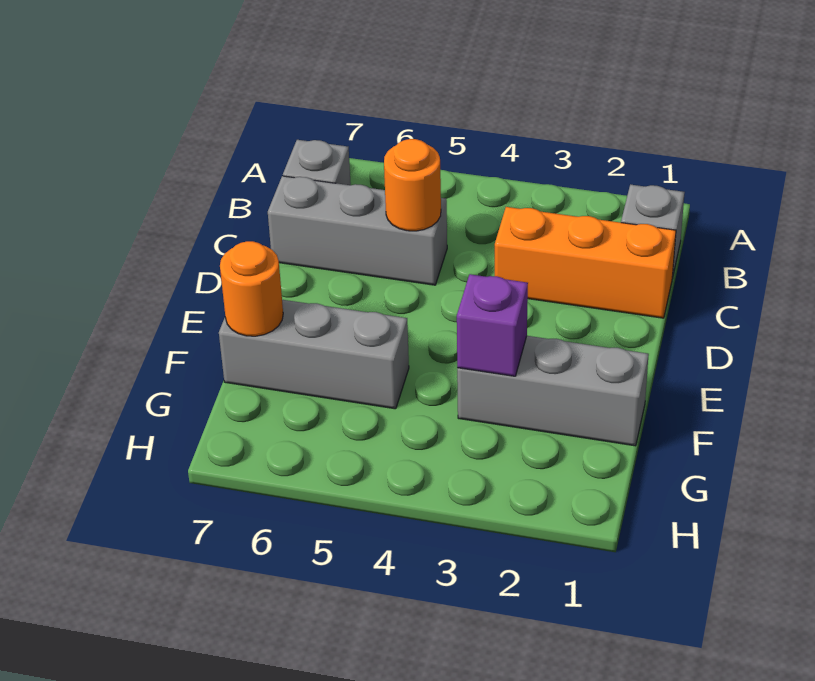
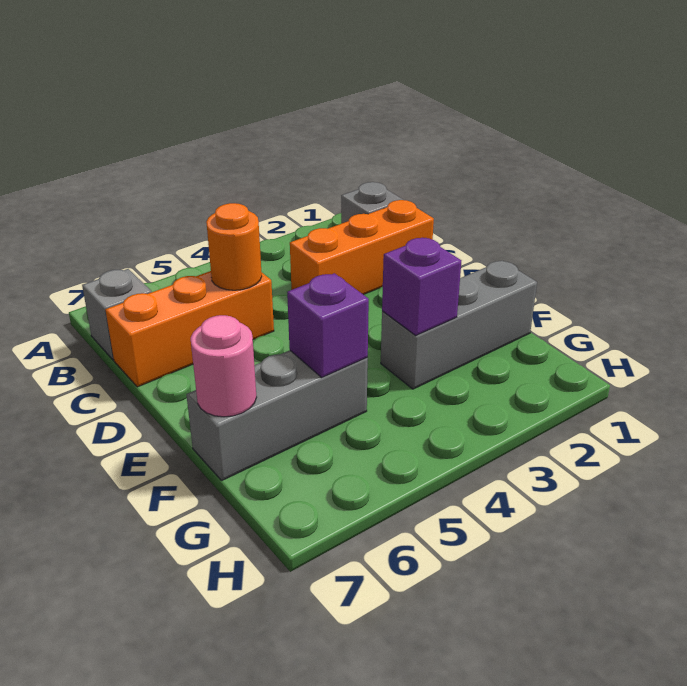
grey 1x3 brick [268,176,447,285] -> orange 1x3 brick [105,271,274,387]
none -> purple 1x1 brick [287,273,369,377]
orange 1x1 round brick [220,241,283,336] -> pink 1x1 round brick [191,315,257,417]

